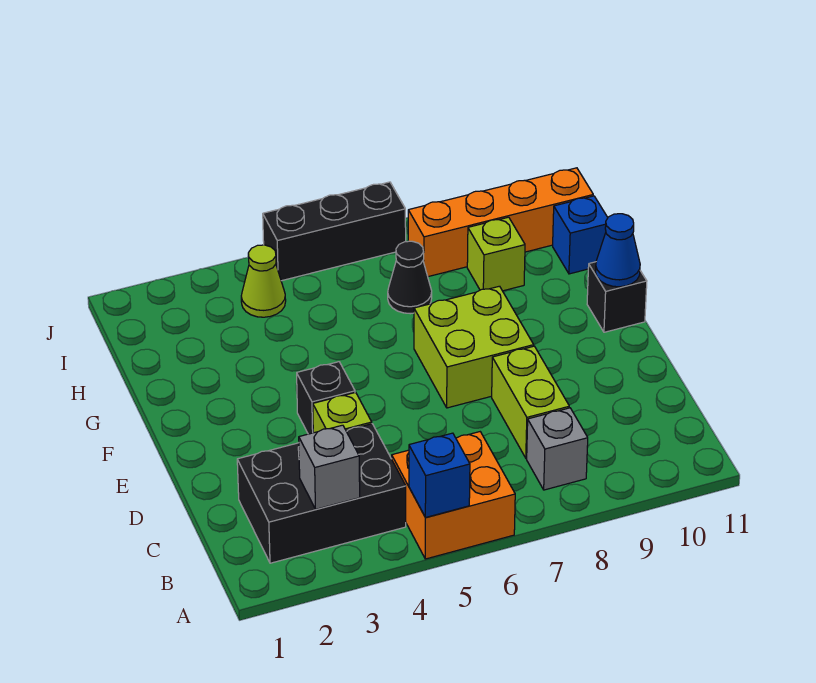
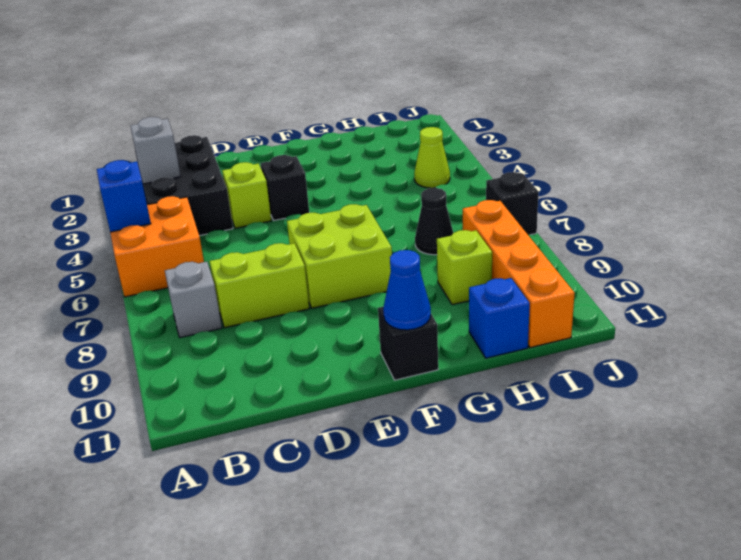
black 1x3 brick [263,182,406,281] -> black 1x1 brick [486,172,539,235]

